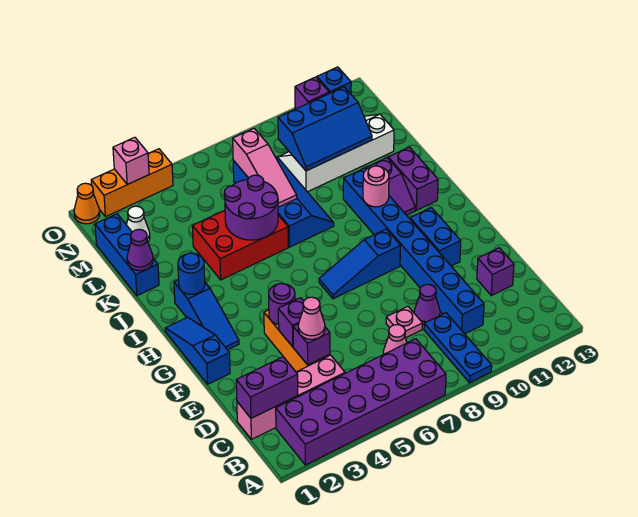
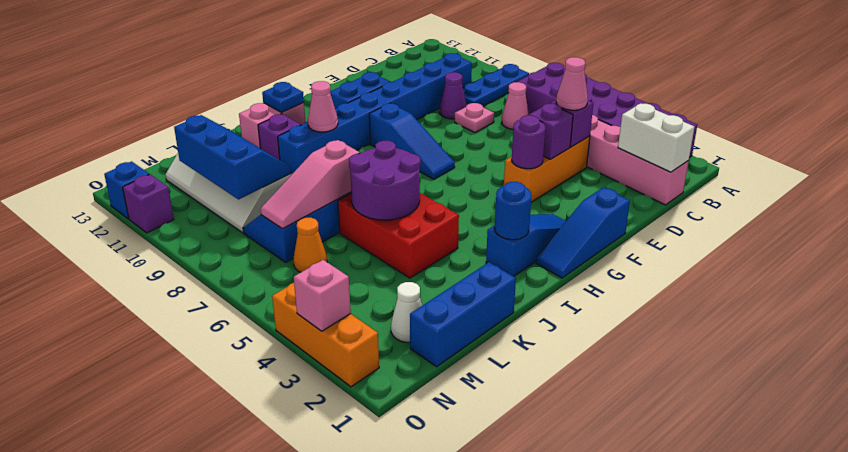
purple 1x2 brick [236,357,298,418] -> white 1x2 brick [618,104,695,172]
purple 1x1 brick [477,248,514,296] -> none
pink 1x1 round brick [363,166,389,207] -> pink 1x1 cone [308,81,338,132]
purple 1x2 brick [388,147,438,210] -> pink 1x2 brick [239,103,306,148]
none -> blue 1x1 plate [262,82,304,112]
purple 1x1 cone [127,229,153,271] -> none
pink 1x3 slope [233,128,297,207] -> pink 1x3 slope turned to [261,140,360,229]
orange 1x1 cone [74,183,100,224] -> orange 1x1 cone moved to [293,218,327,272]

